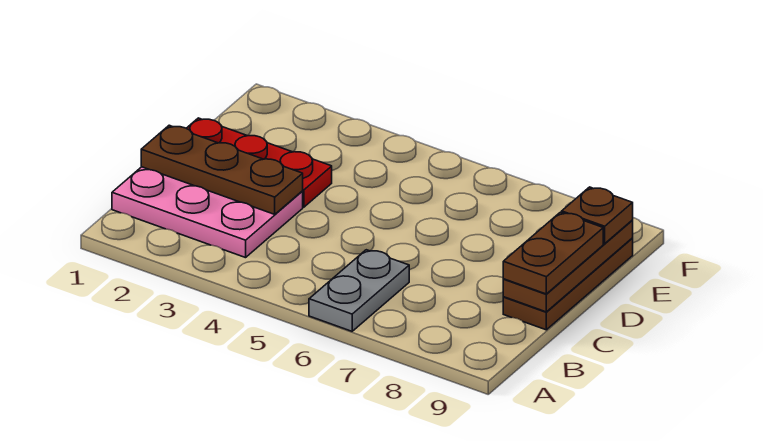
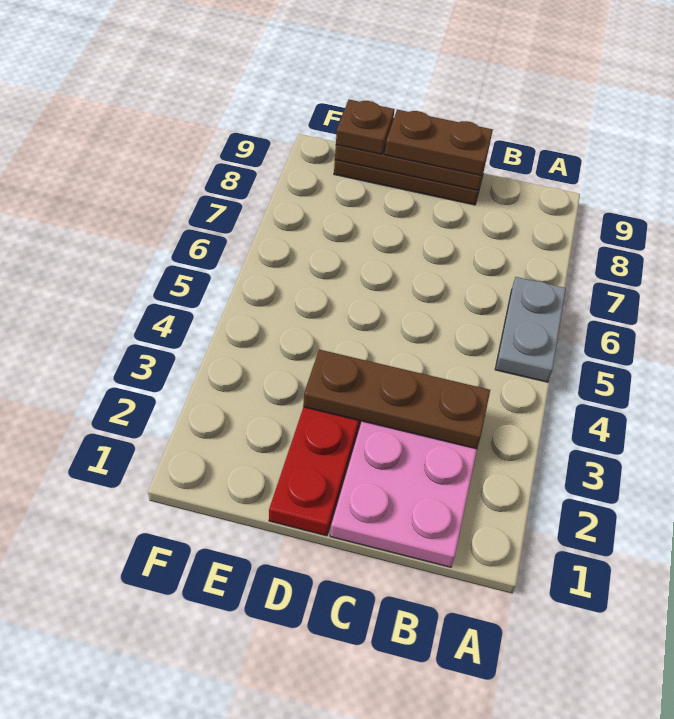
grey 1x2 plate [309,250,409,331] -> grey 1x2 plate turned to [495,277,566,382]
brown 1x3 plate [141,125,303,214] -> brown 1x3 plate turned to [303,350,490,449]

